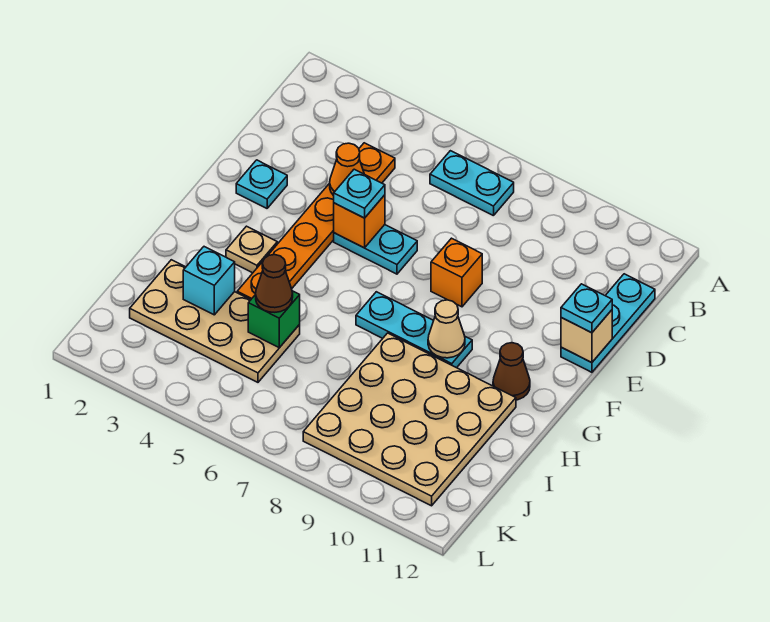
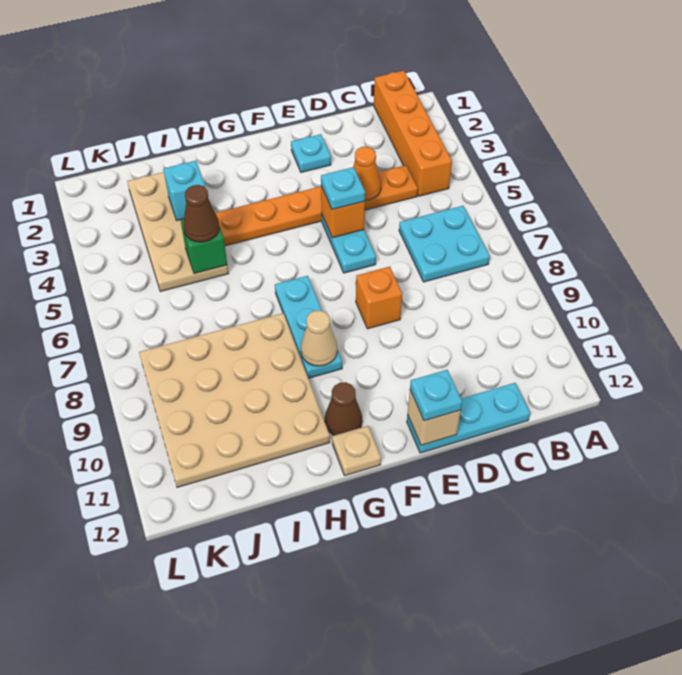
none -> orange 1x4 brick [374,71,452,196]
cyan 1x2 plate [430,151,514,216] -> cyan 2x2 plate [399,206,490,282]
tan 1x1 plate [226,226,277,273] -> tan 1x1 plate moved to [332,426,381,476]

